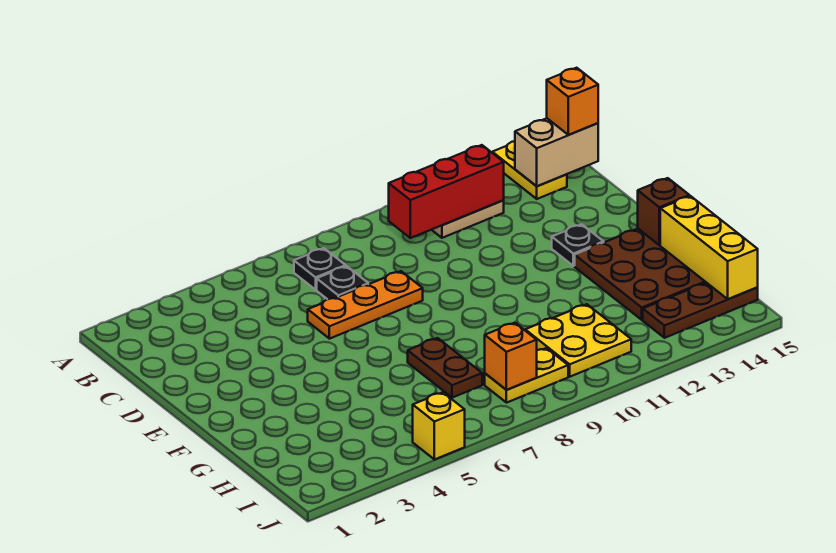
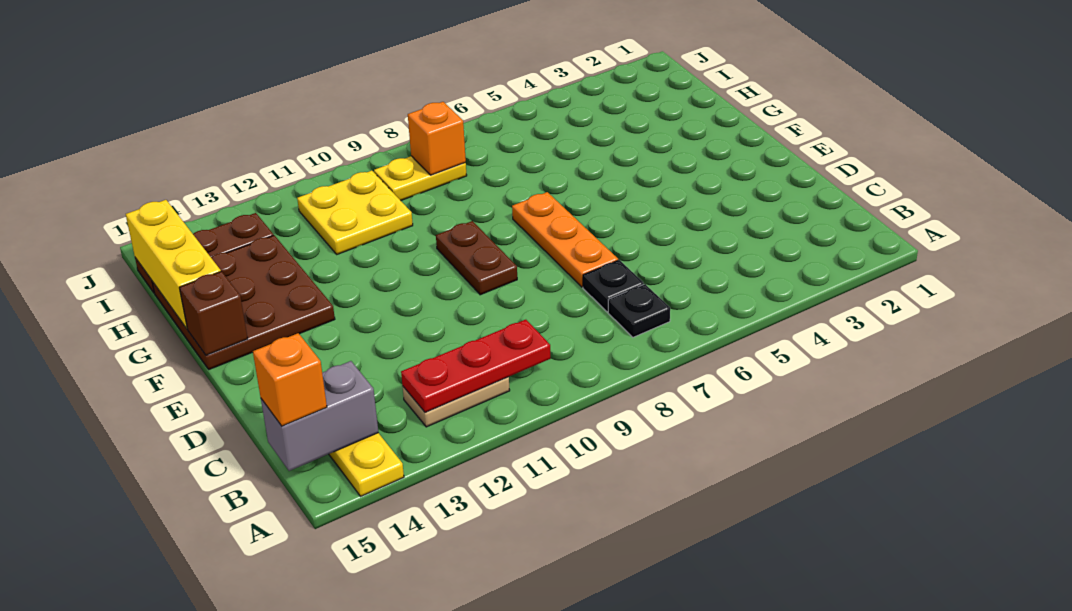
red 1x3 brick [389,145,504,238] -> red 1x3 plate [401,320,551,412]
tan 1x2 brick [515,118,598,186] -> grey 1x2 brick [261,361,378,471]
orange 1x3 plate [308,271,423,339] -> orange 1x3 plate turned to [512,192,618,287]
black 1x1 plate [552,224,604,266] -> none
brown 1x2 plate [408,338,482,398] -> brown 1x2 plate moved to [436,221,517,295]
yellow 1x1 brick [413,392,465,460] -> none

